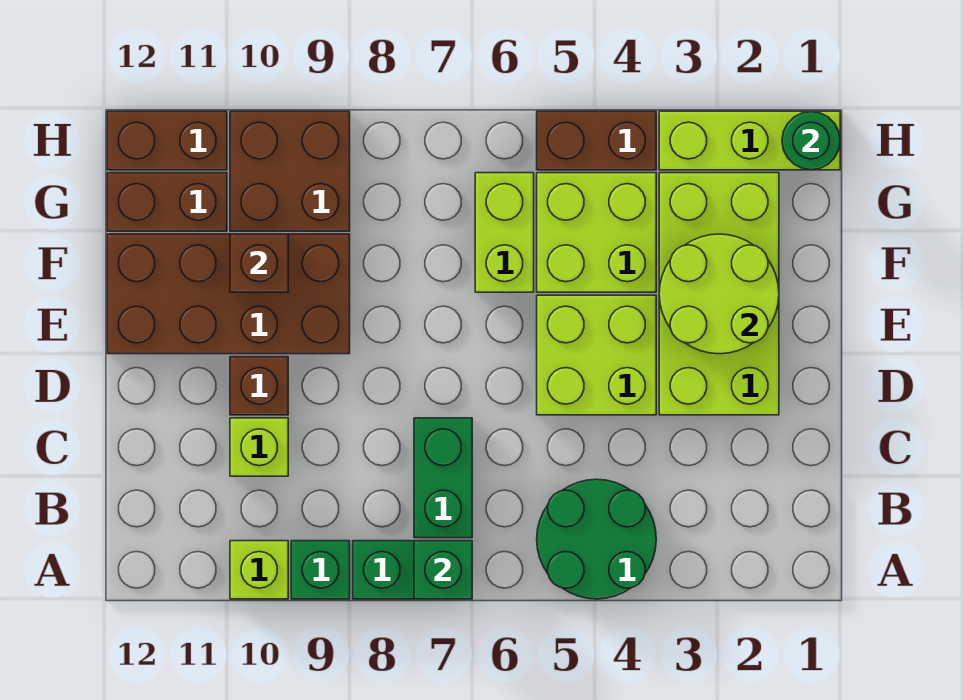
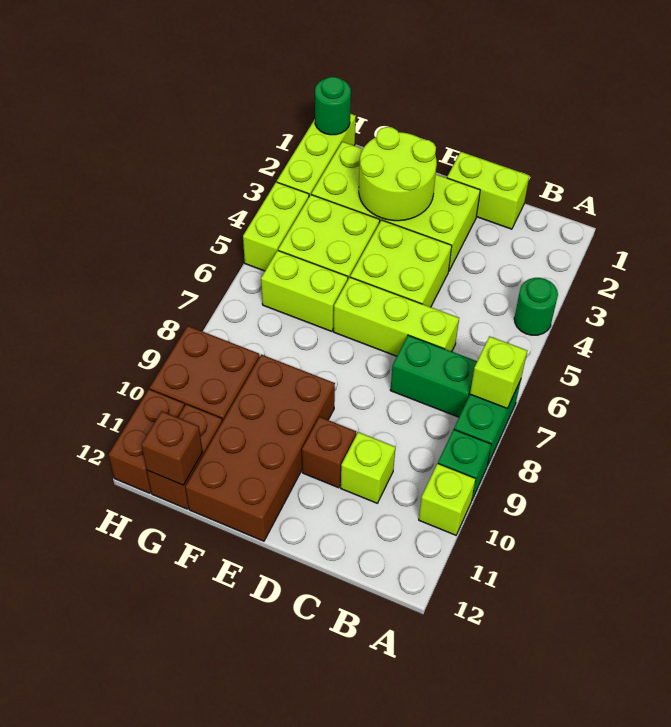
green 2x2 round brick [537,479,656,599] -> green 1x1 round brick [514,278,558,335]
green 1x1 brick [414,541,472,599] -> lime 1x1 brick [470,336,527,408]
none -> lime 1x2 brick [447,152,529,229]
none -> lime 1x3 brick [333,277,459,356]
brown 1x1 brick [230,234,288,292] -> brown 1x1 brick moved to [141,411,202,485]
brown 1x2 brick [537,111,656,170] -> lime 1x2 brick [243,182,309,271]

